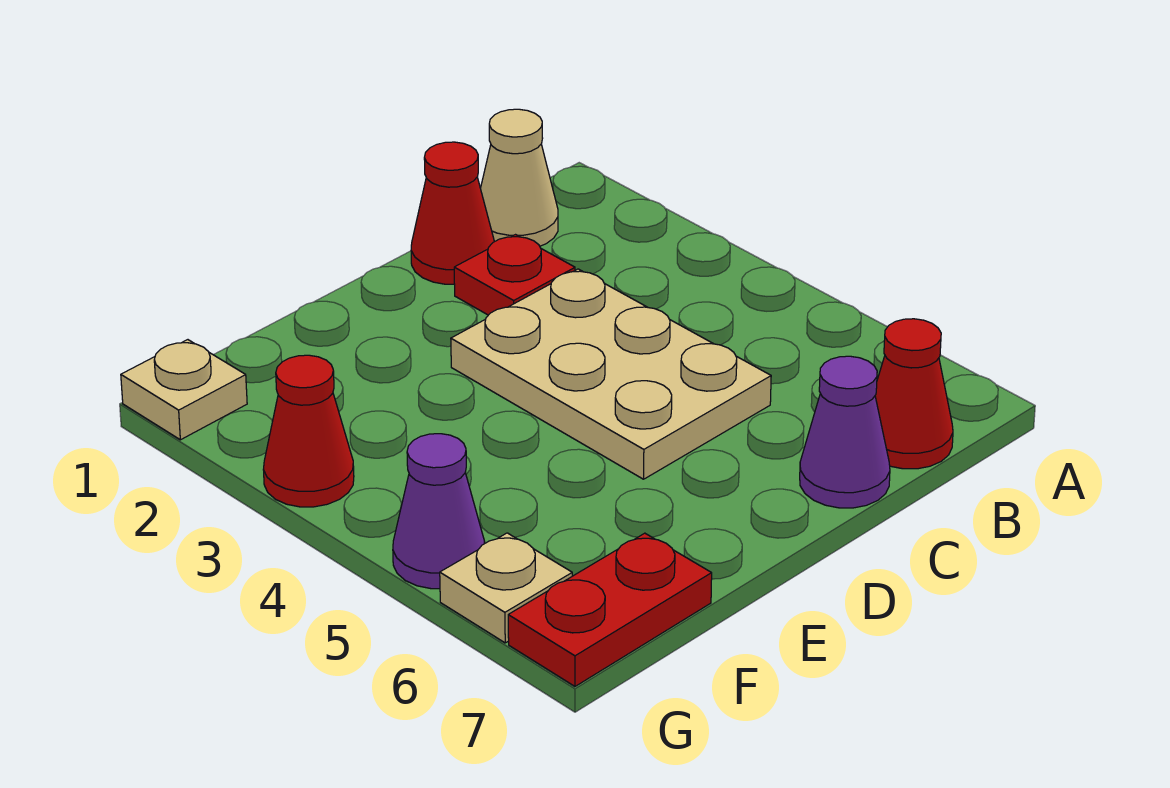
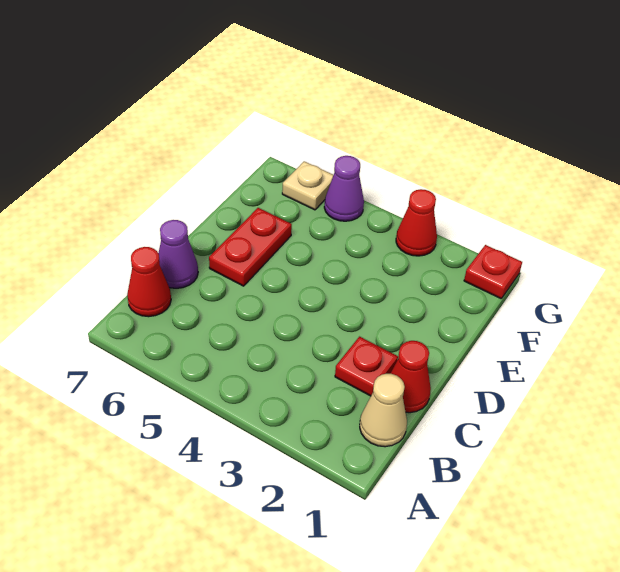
tan 2x3 plate [451,269,771,479] -> none
red 1x2 plate [508,533,712,686] -> red 1x2 plate moved to [209,208,292,286]
tan 1x1 plate [121,340,247,440] -> red 1x1 plate [464,245,522,298]

